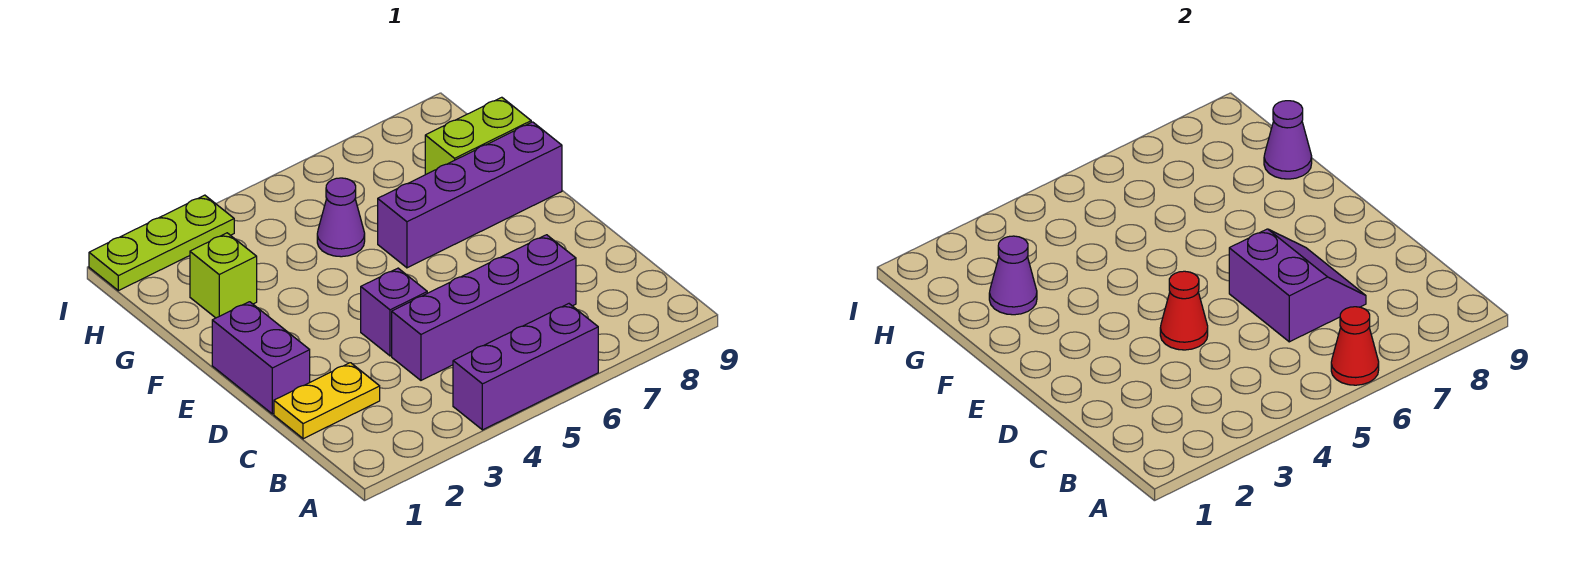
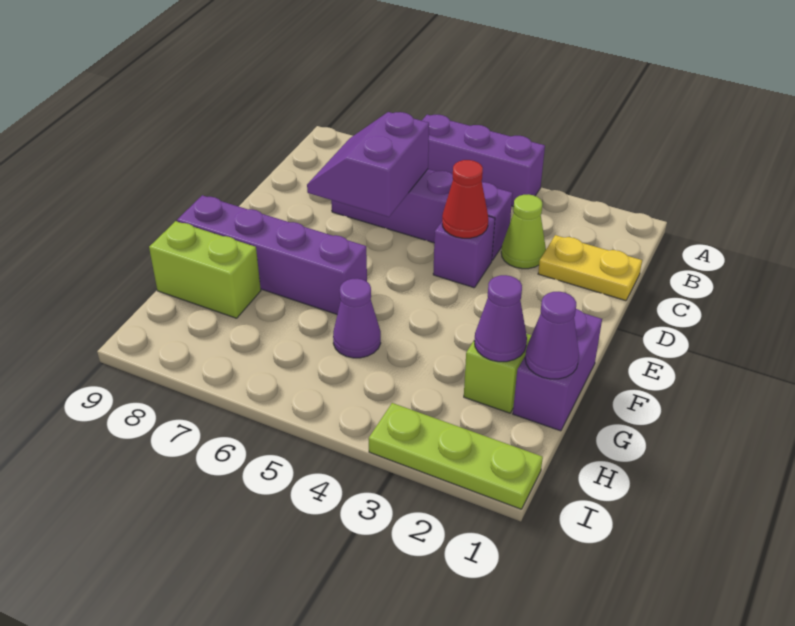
red 1x1 cone [1331,307,1379,385] -> none
none -> lime 1x1 cone [501,194,546,269]
purple 1x2 brick [212,302,310,414] -> purple 1x2 brick moved to [513,309,602,431]
purple 1x1 cone [1264,101,1312,179] -> purple 1x1 cone moved to [525,292,579,379]

